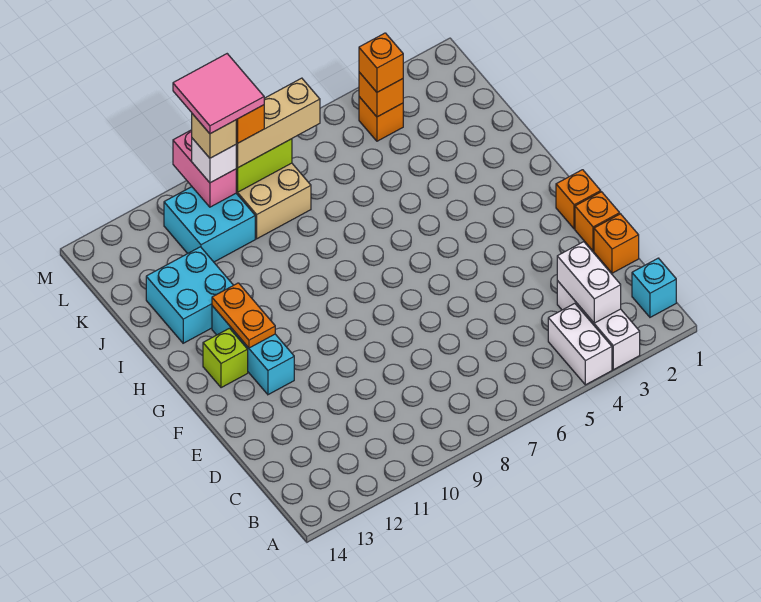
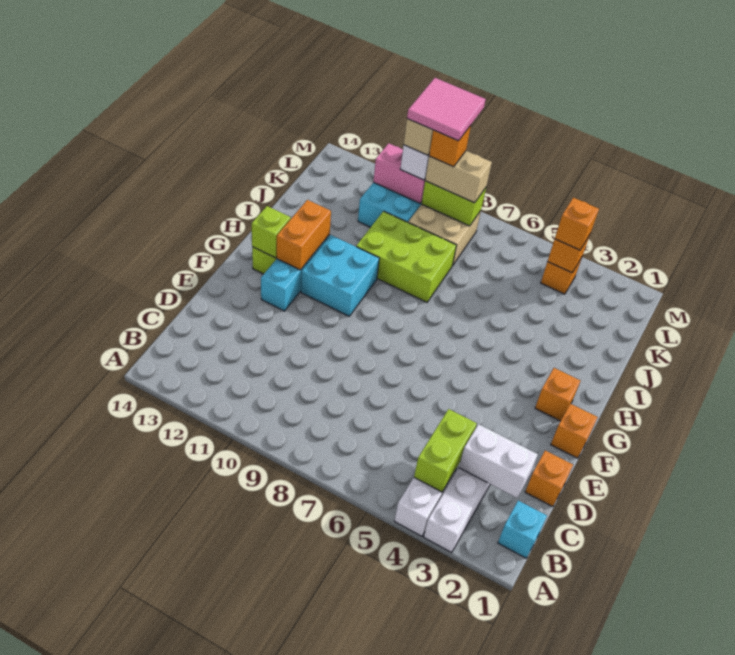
white 1x2 brick [557,242,621,323] -> white 1x2 brick turned to [459,424,538,498]
none -> lime 1x2 brick [414,409,477,492]
orange 1x1 brick [575,192,620,251] -> orange 1x1 brick moved to [535,368,580,421]
orange 1x2 plate [212,283,275,348] -> orange 1x2 brick [277,200,331,270]
none -> lime 1x1 brick [252,206,291,258]
none -> lime 2x3 brick [356,211,456,302]
cyan 2x2 brick [146,247,233,343] -> cyan 2x2 brick moved to [301,235,379,316]
tan 1x3 brick [236,78,320,168] -> tan 1x2 brick [425,151,492,203]
pink 1x2 brick [173,130,236,207] -> pink 1x2 brick turned to [373,143,426,203]

